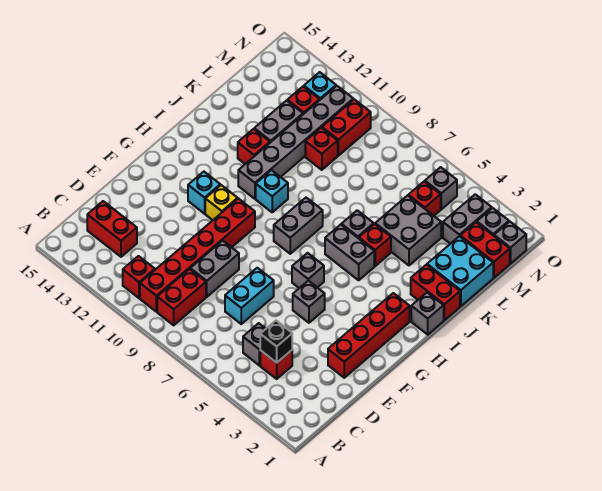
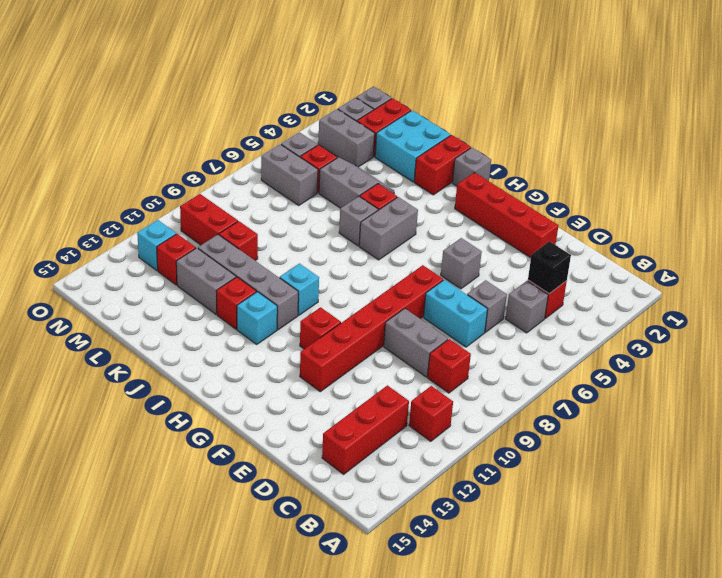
red 1x2 brick [157,269,206,325] -> red 1x1 brick [428,339,471,393]
red 1x6 brick [140,199,255,312] -> red 1x6 brick turned to [300,265,443,392]
red 1x2 brick [87,201,137,257] -> red 1x3 brick [322,385,409,474]
grey 1x1 brick [292,253,324,288] -> grey 1x1 brick moved to [467,280,507,332]
yellow 1x1 brick [205,185,238,220] -> red 1x1 brick [300,307,341,349]
cyan 1x1 brick [188,172,220,214] -> cyan 1x1 brick moved to [237,292,277,344]
grey 1x2 brick [274,198,323,254] -> grey 1x2 brick moved to [261,144,318,205]
grey 1x6 brick [238,86,353,199] -> grey 1x4 brick [198,235,298,330]
grey 2x2 brick [375,196,441,265] -> grey 2x2 slope [319,157,394,208]

